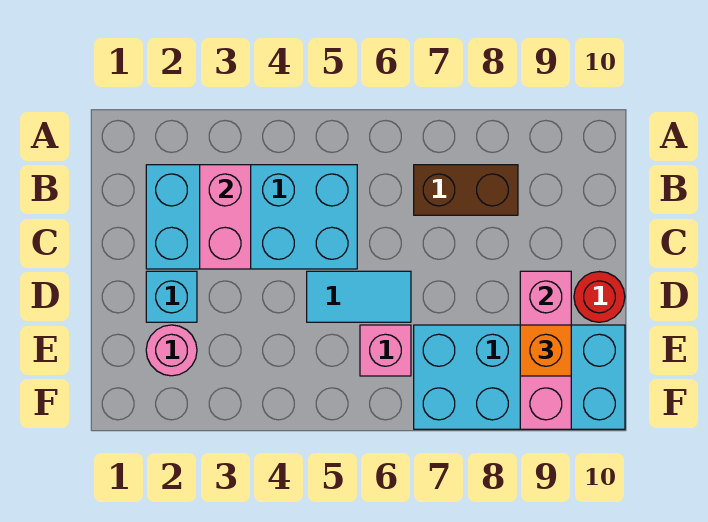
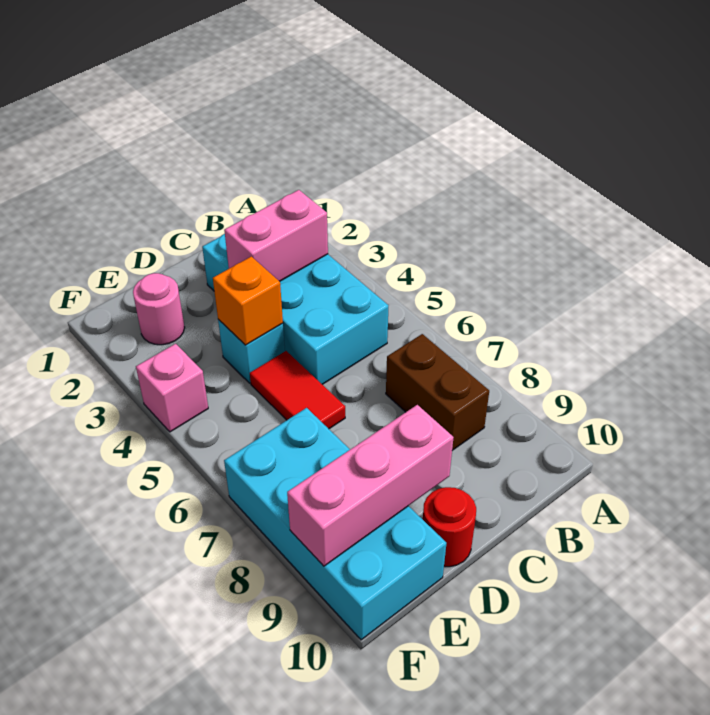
cyan 1x1 brick [146,271,197,322] -> cyan 1x1 brick moved to [218,319,285,383]
cyan 1x2 tile [307,271,411,322] -> red 1x2 tile [250,351,345,429]
pink 1x1 brick [360,325,411,376] -> pink 1x1 brick moved to [136,344,208,432]
orange 1x1 brick [520,325,571,376] -> orange 1x1 brick moved to [213,256,283,345]

